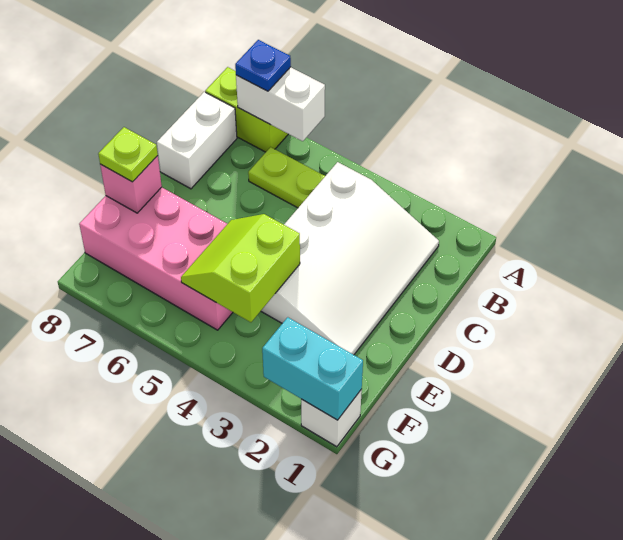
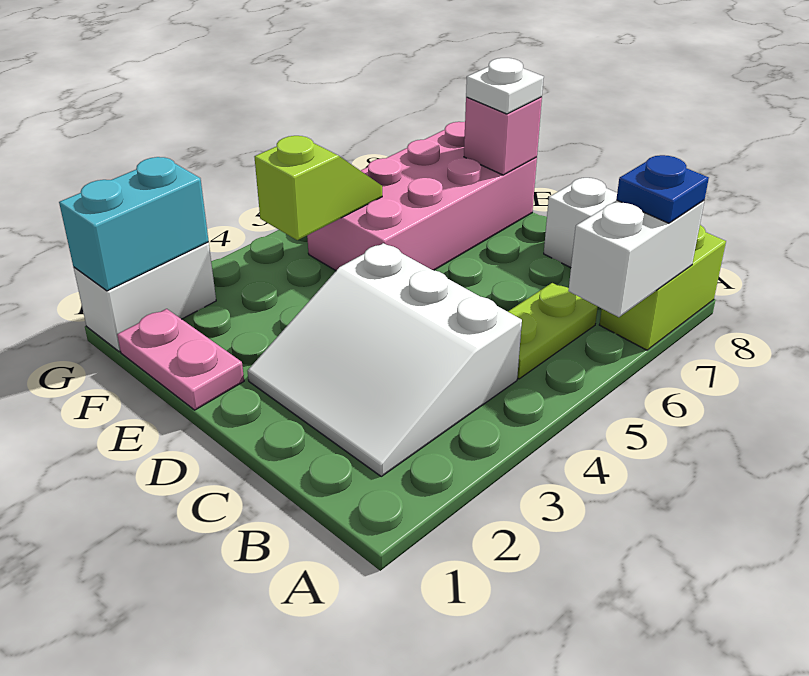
white 3x4 slope [261,162,439,355] -> white 3x3 slope [248,243,522,476]
none -> pink 1x2 plate [117,309,244,410]
lime 2x2 slope [181,214,300,322] -> lime 1x2 slope [254,136,382,240]
lime 1x1 plate [98,127,158,182] -> white 1x1 plate [466,58,544,114]
white 1x1 brick [301,389,362,447] -> white 1x2 brick [74,242,216,352]

